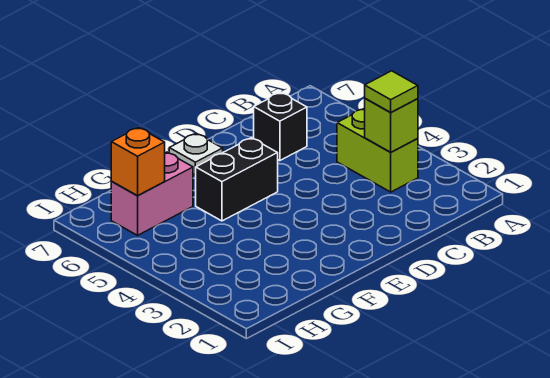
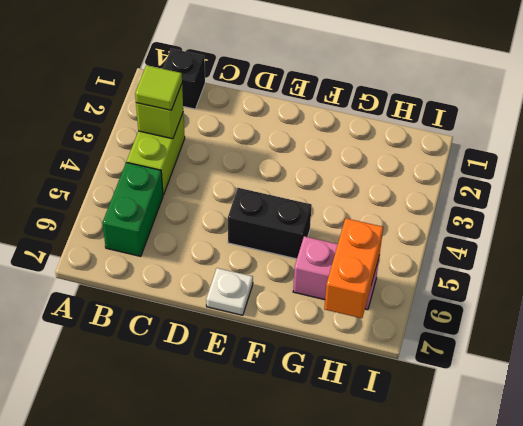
none -> green 1x2 brick [103,162,163,256]
black 1x1 brick [254,92,307,161] -> black 1x1 brick moved to [163,49,205,109]
orange 1x1 brick [111,128,165,196] -> orange 1x2 brick [324,218,383,318]

